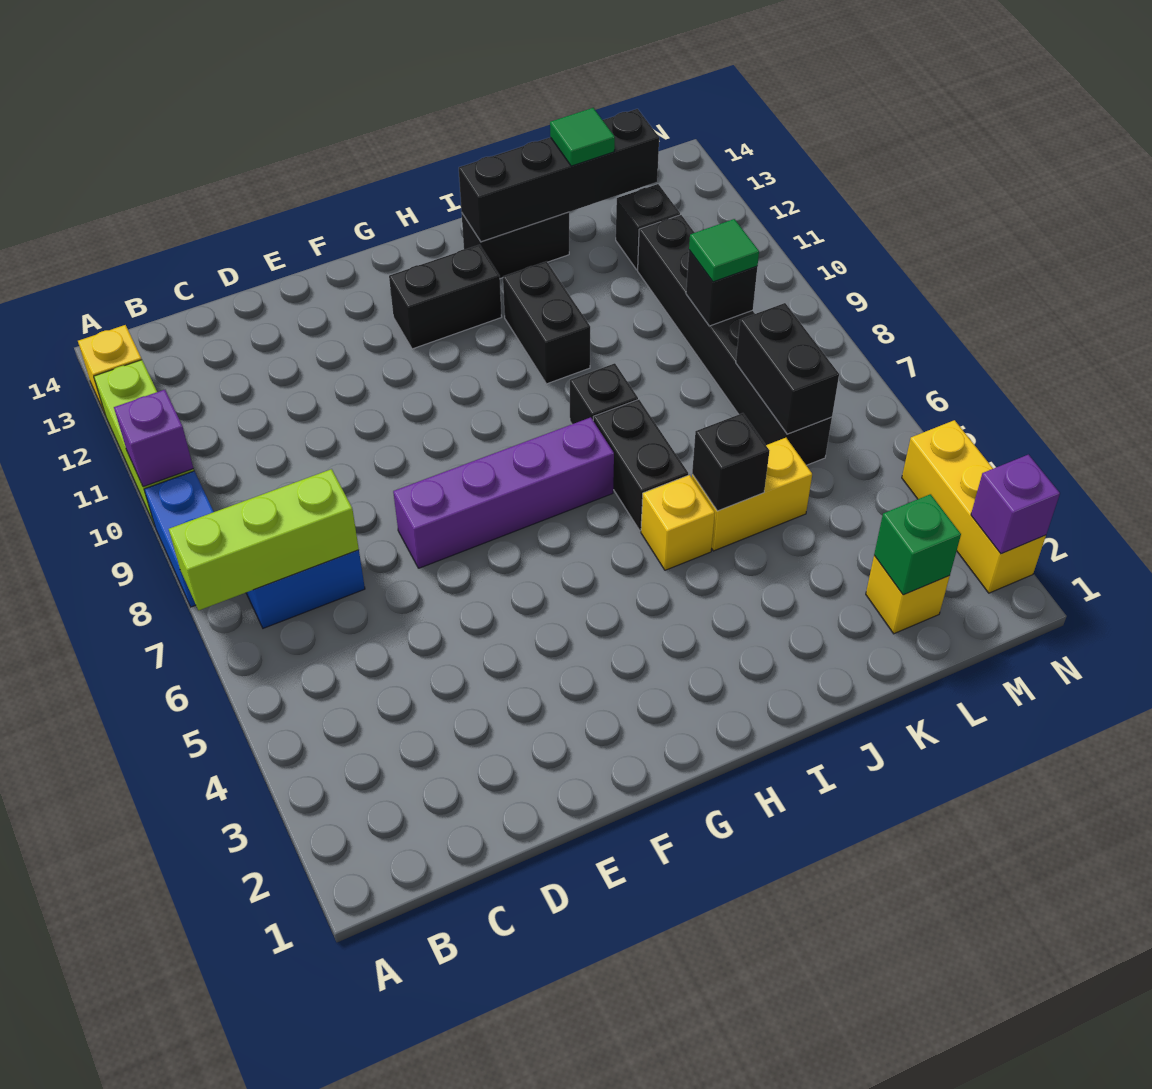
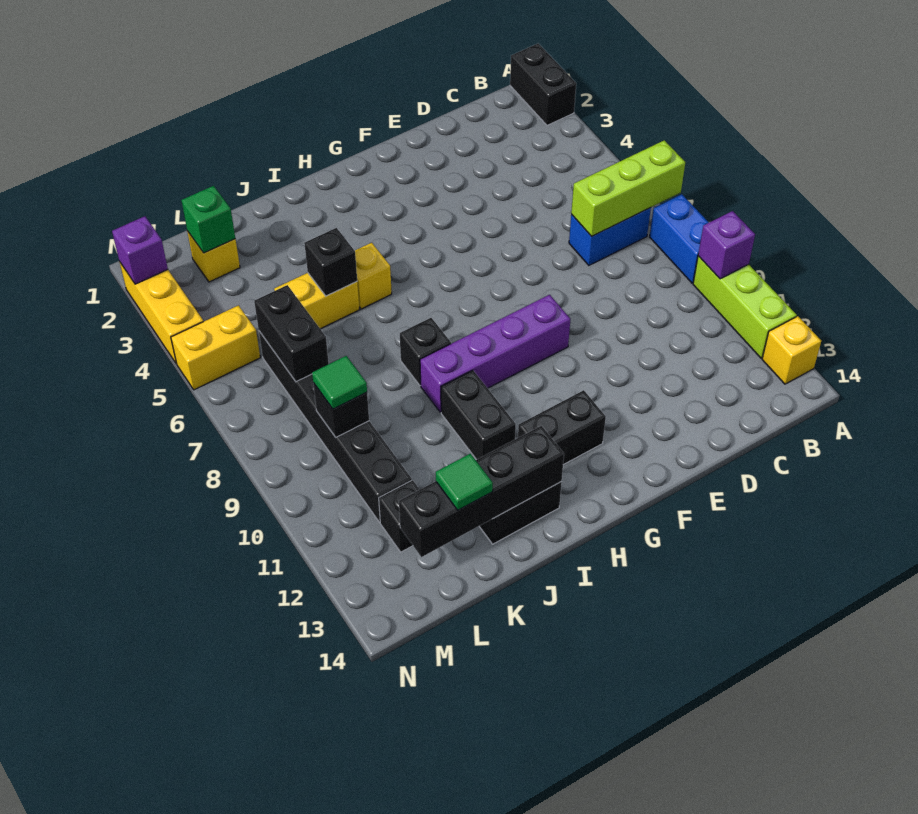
purple 1x4 brick [393,417,614,568] -> purple 1x4 brick moved to [420,295,570,412]
black 1x2 brick [593,400,688,531] -> black 1x2 brick moved to [510,43,576,125]
none -> yellow 1x2 brick [171,305,260,390]

